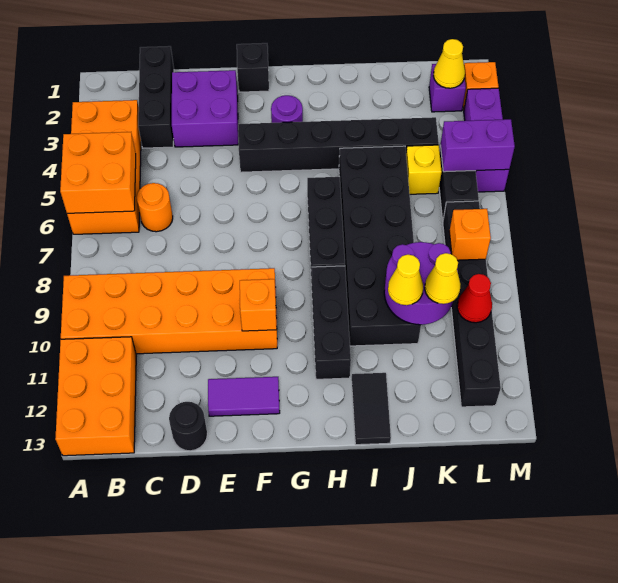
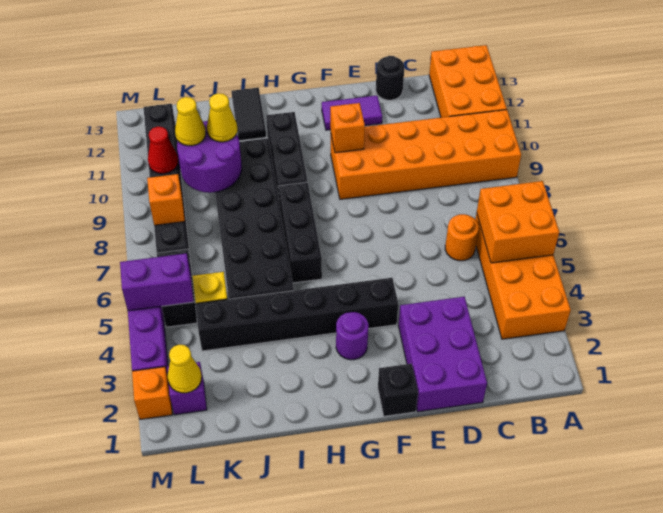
black 1x3 brick [138,46,174,148] -> none
purple 2x2 brick [172,70,238,147] -> purple 2x3 brick [399,297,487,412]

